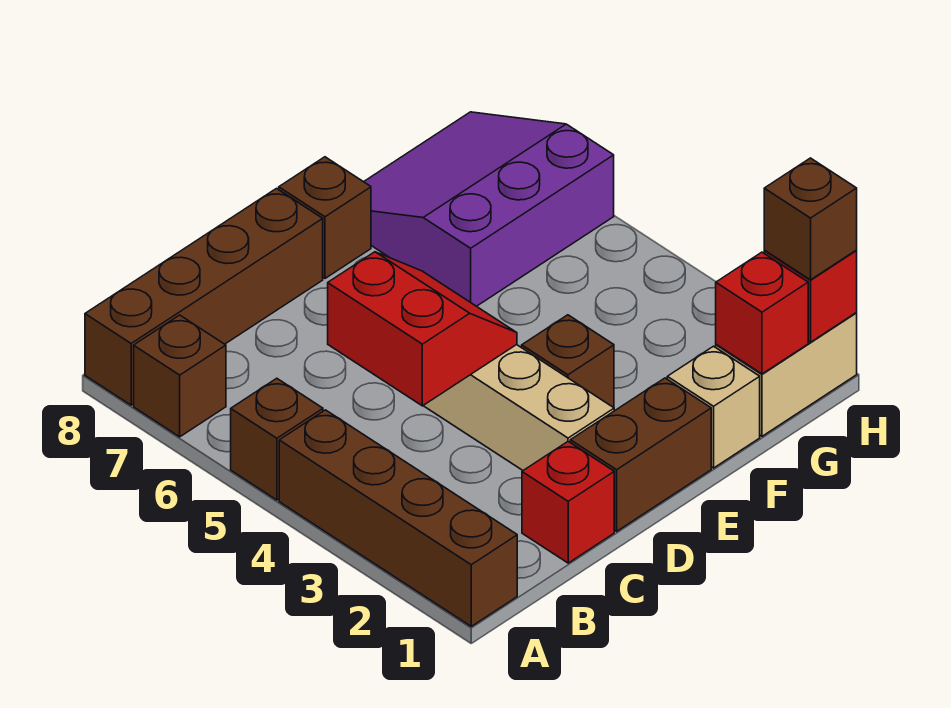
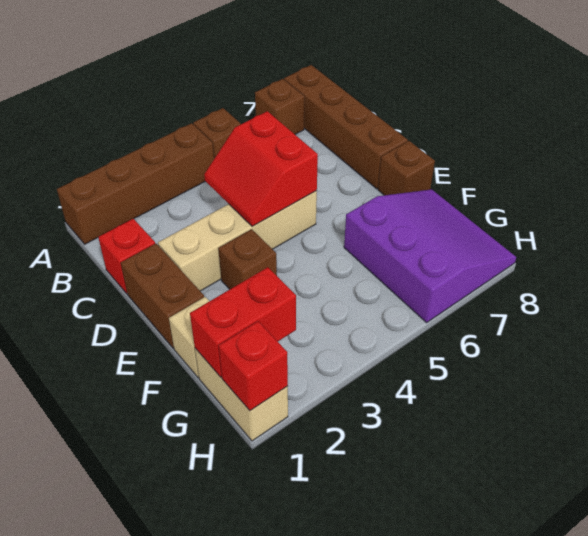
red 2x2 slope [328,252,517,406] -> red 2x2 slope turned to [204,111,318,227]
red 1x1 brick [716,252,808,374] -> red 1x2 brick [190,267,296,377]
brown 1x1 brick [764,158,857,280] -> none

